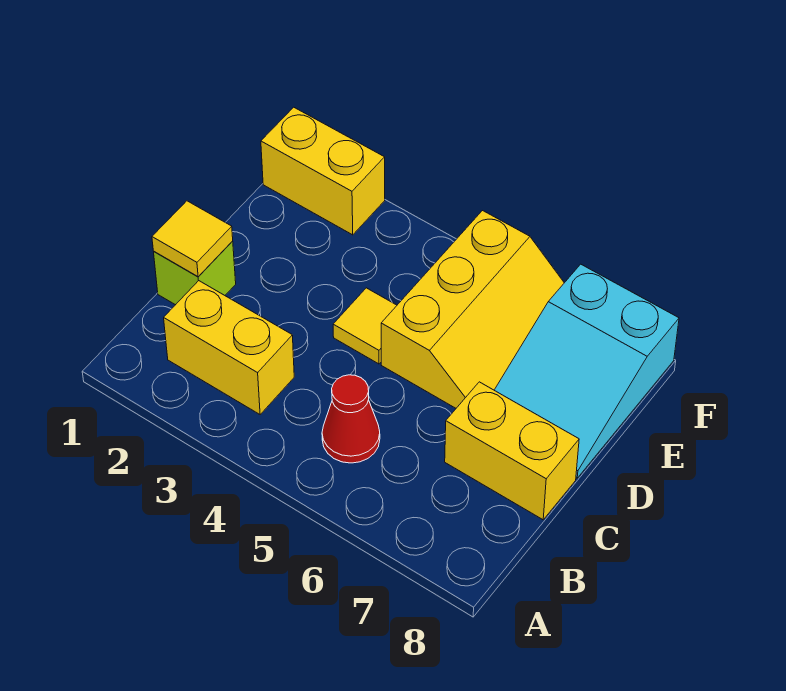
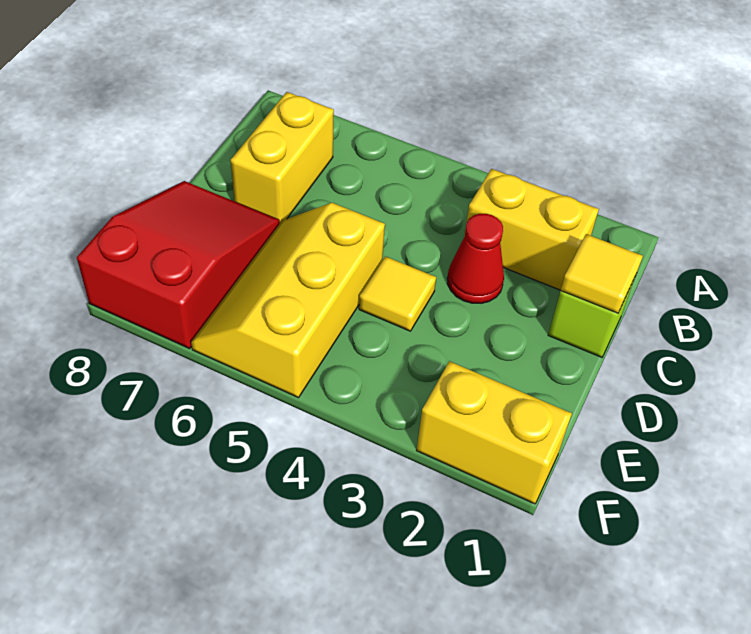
red 1x1 cone [322,375,380,463] -> red 1x1 cone moved to [447,214,504,303]
yellow 1x2 brick [445,382,579,520] -> yellow 1x2 brick turned to [231,92,334,223]
cyan 2x3 slope [494,264,679,478] -> red 2x3 slope [77,181,280,349]

